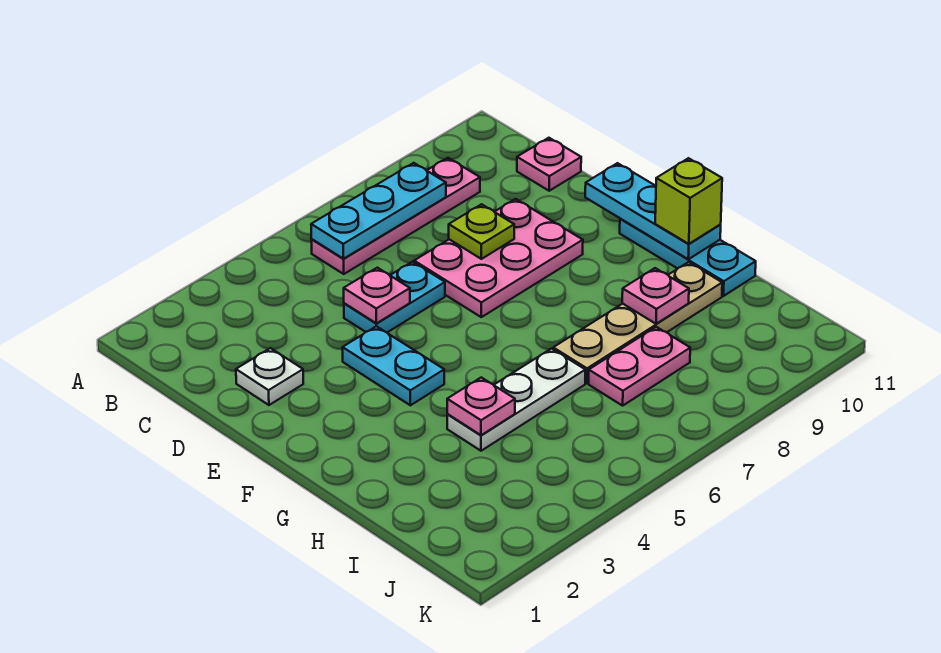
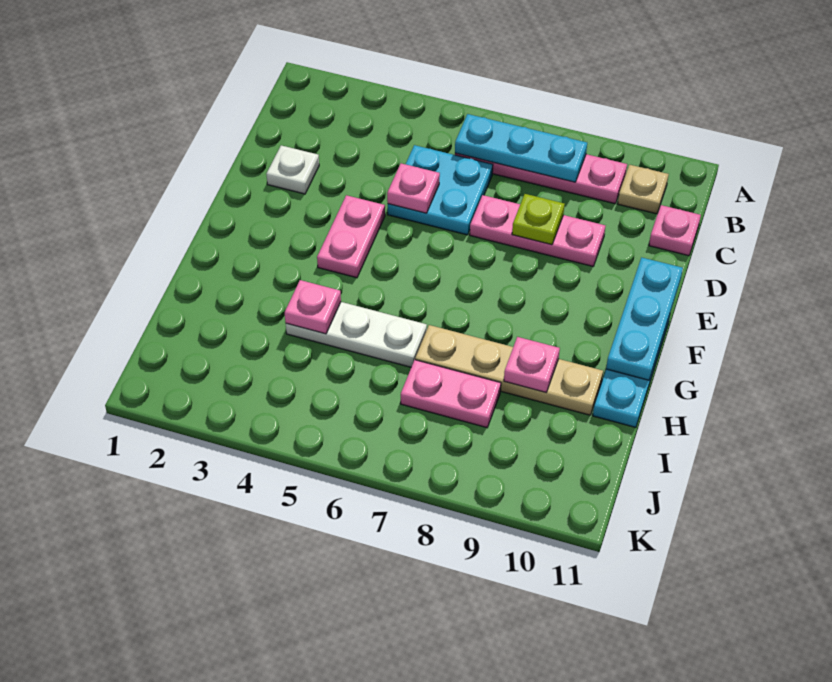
none -> tan 1x1 plate [618,165,669,214]
cyan 1x2 plate [344,262,445,332] -> cyan 2x2 plate [388,145,493,235]
pink 2x3 plate [414,199,583,317] -> pink 1x3 plate [470,195,605,266]
cyan 1x2 plate [342,326,444,405] -> pink 1x2 plate [317,195,385,278]
lime 1x1 brick [655,158,722,244] -> none

